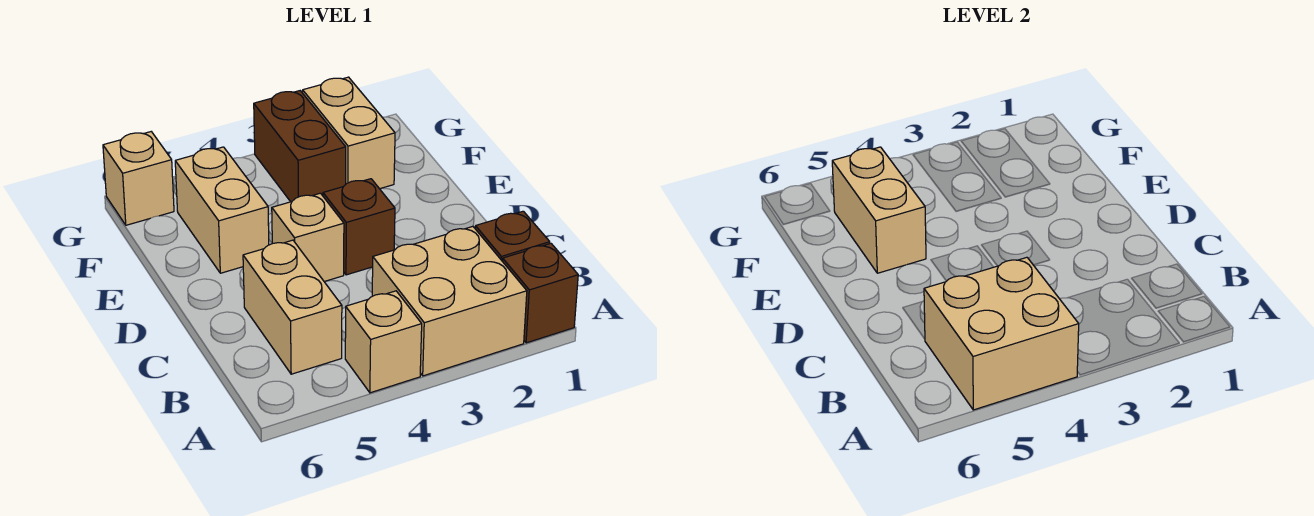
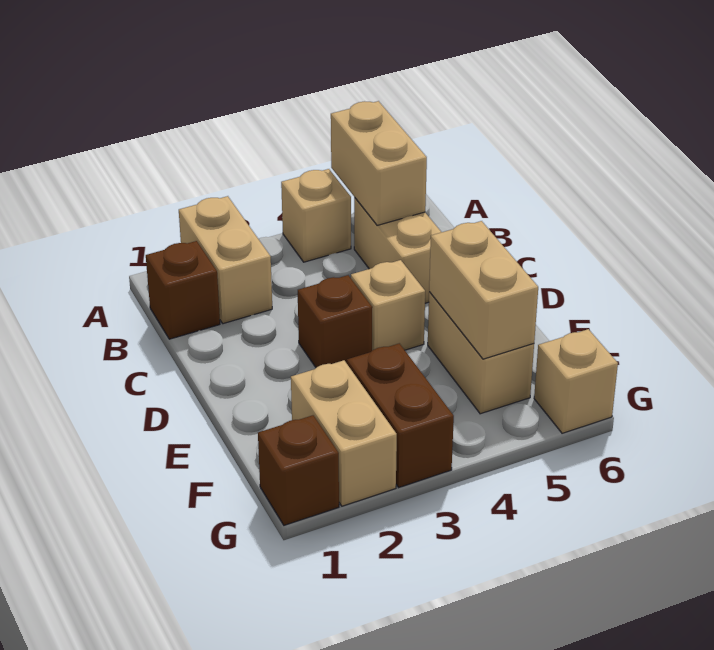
brown 1x1 brick [503,243,578,343] -> brown 1x1 brick moved to [258,415,339,525]
tan 2x2 brick [372,227,527,376] -> tan 1x2 brick [179,196,272,324]
tan 2x2 brick [924,257,1079,410] -> tan 1x2 brick [331,101,427,225]

